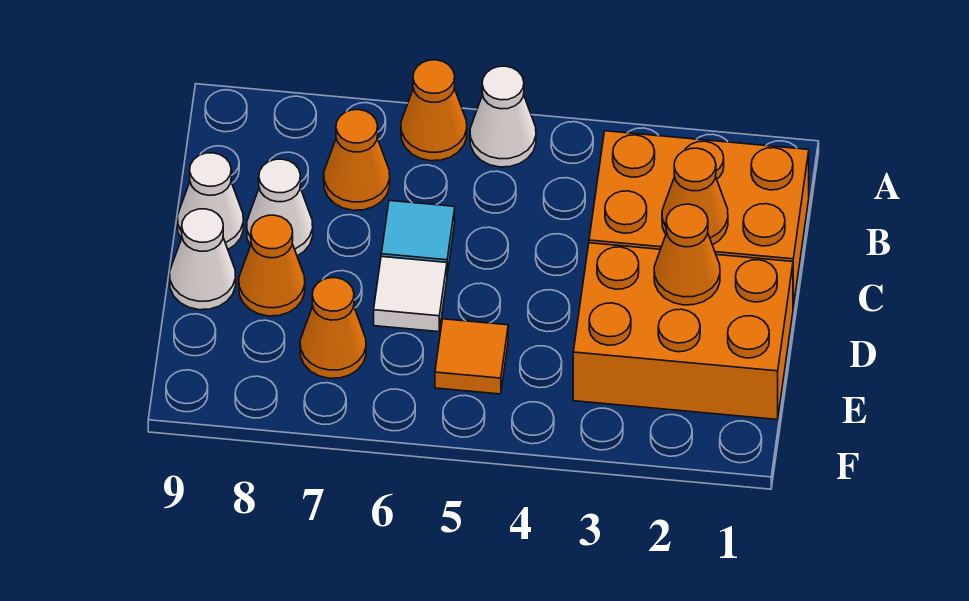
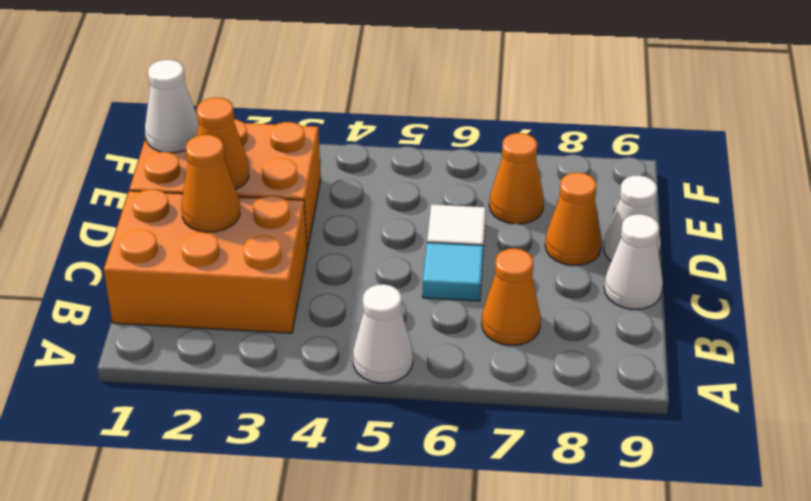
orange 1x1 cone [401,60,467,161] -> none
white 1x1 cone [247,159,313,256] -> white 1x1 cone moved to [145,60,199,153]
orange 1x1 tile [435,319,508,394] -> none

